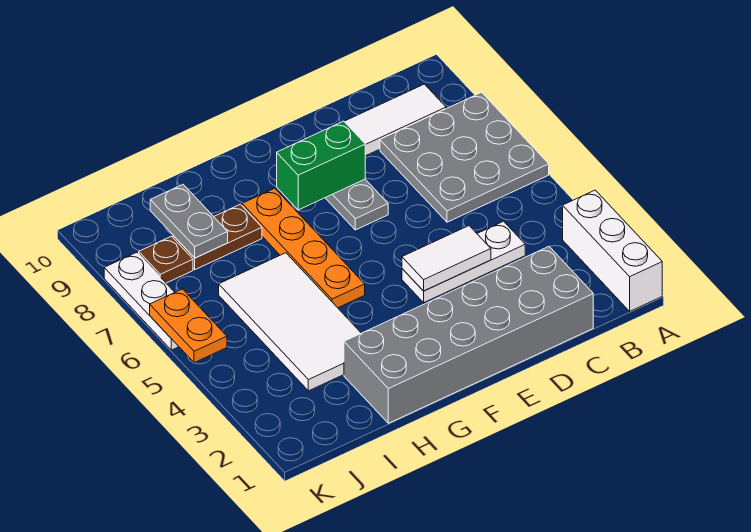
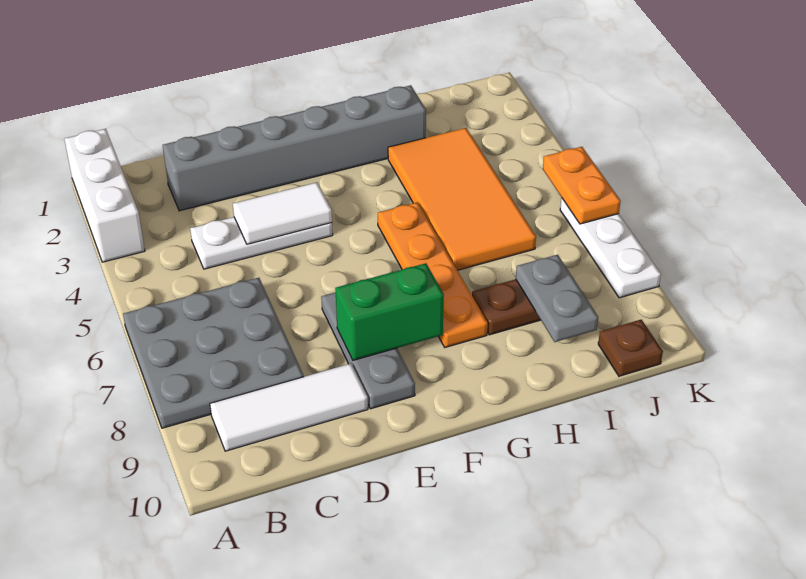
grey 2x6 brick [344,247,593,423] -> grey 1x6 brick [163,85,426,211]
white 2x4 tile [219,253,361,391] -> orange 2x4 tile [388,128,536,270]
brown 1x1 plate [139,236,193,283] -> brown 1x1 plate moved to [598,320,663,376]

